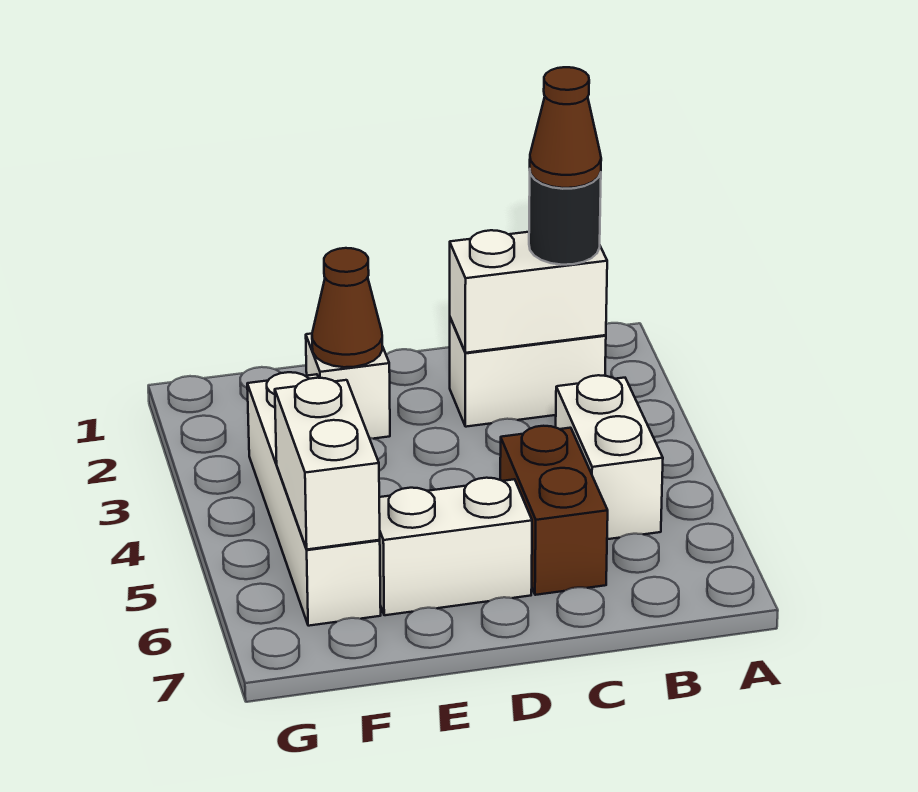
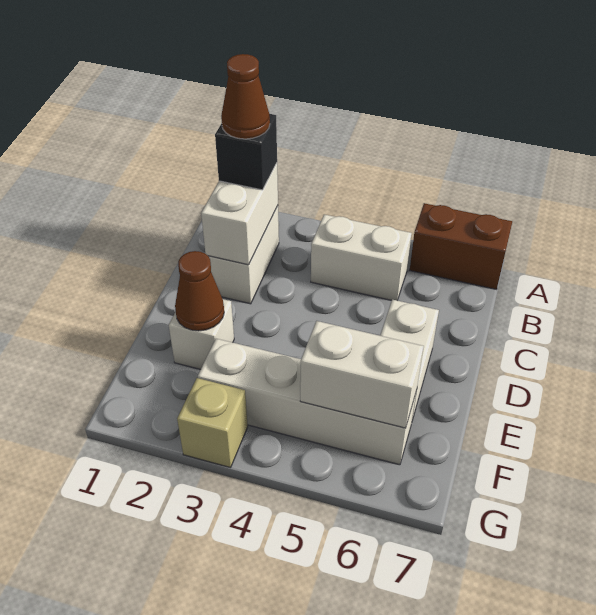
black 1x1 round brick [529,173,601,265] -> black 1x1 brick [215,114,277,190]
brown 1x2 brick [500,426,608,595] -> brown 1x2 brick moved to [410,203,512,289]
none -> tan 1x1 brick [177,378,248,468]

